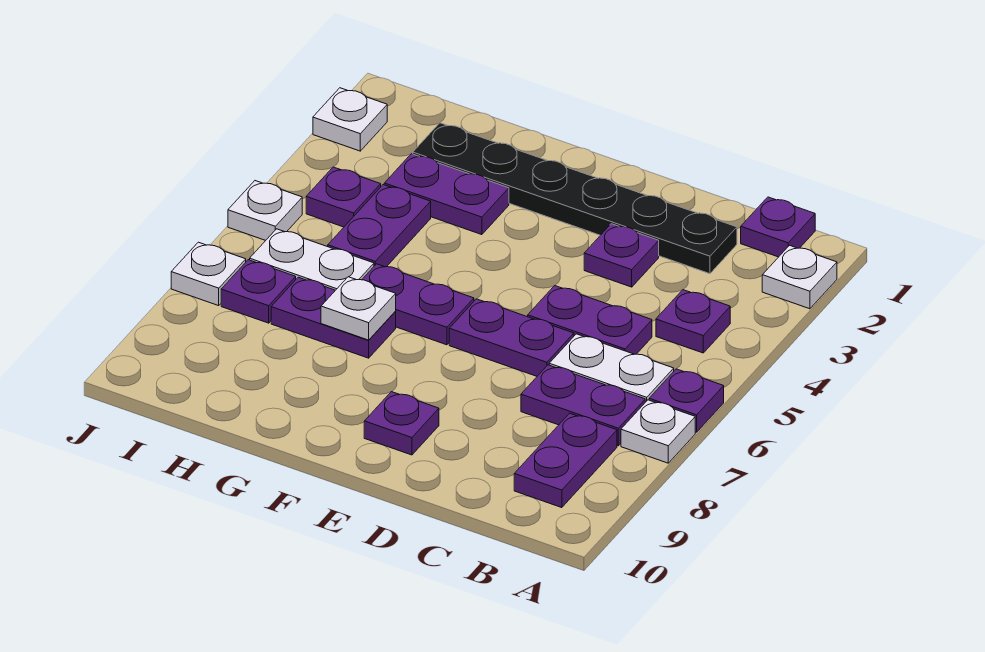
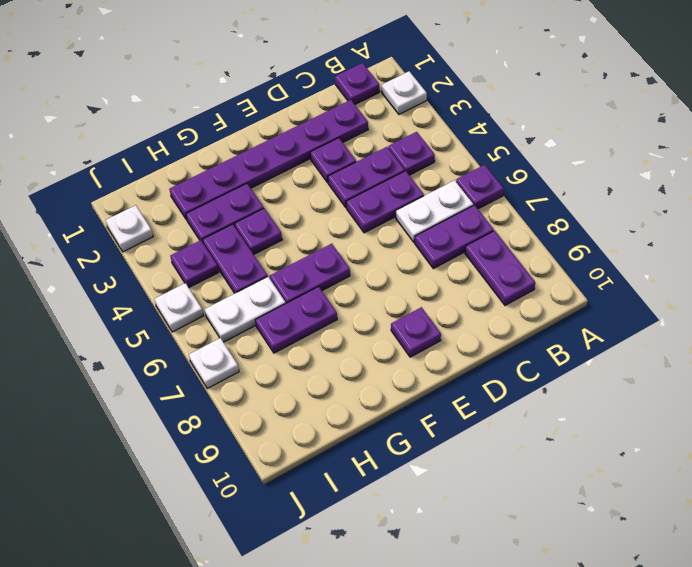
white 1x1 plate [621,400,695,463] -> none
black 1x6 plate [413,123,737,274] -> purple 1x6 plate [169,100,368,220]
purple 1x2 plate [449,299,574,376] -> purple 1x2 plate moved to [328,147,405,207]
white 1x1 plate [321,277,396,340] -> none
purple 1x1 plate [221,260,296,323] -> purple 1x1 plate moved to [235,208,282,255]

